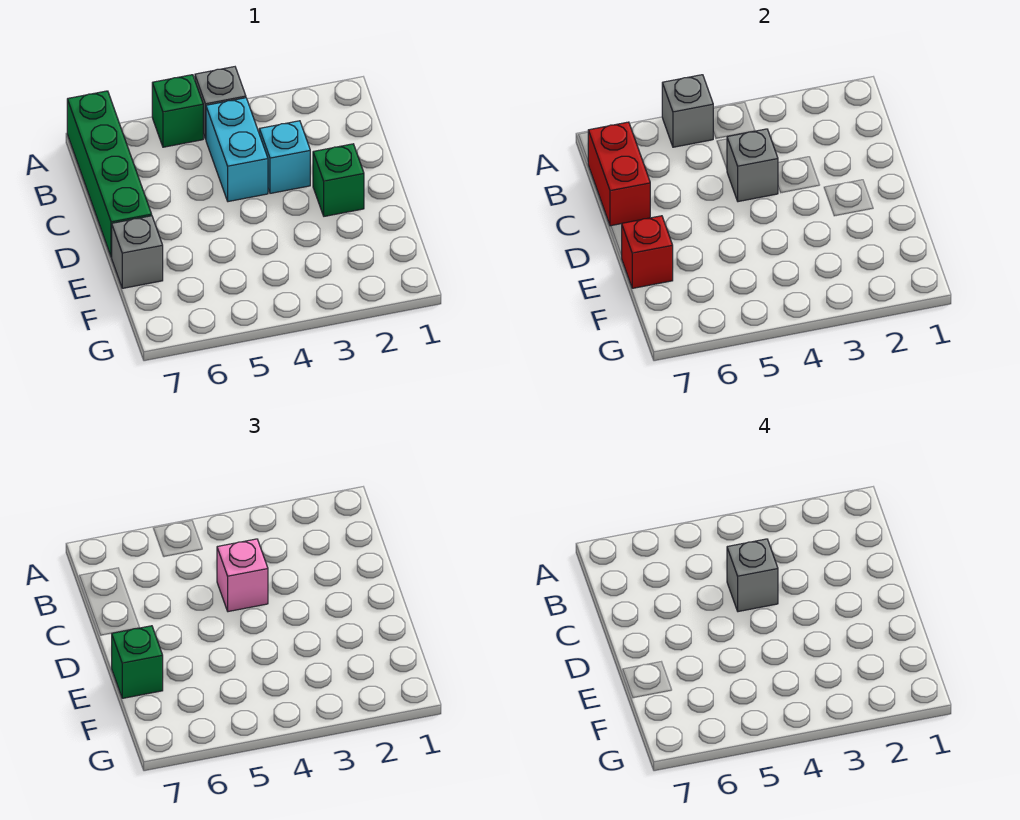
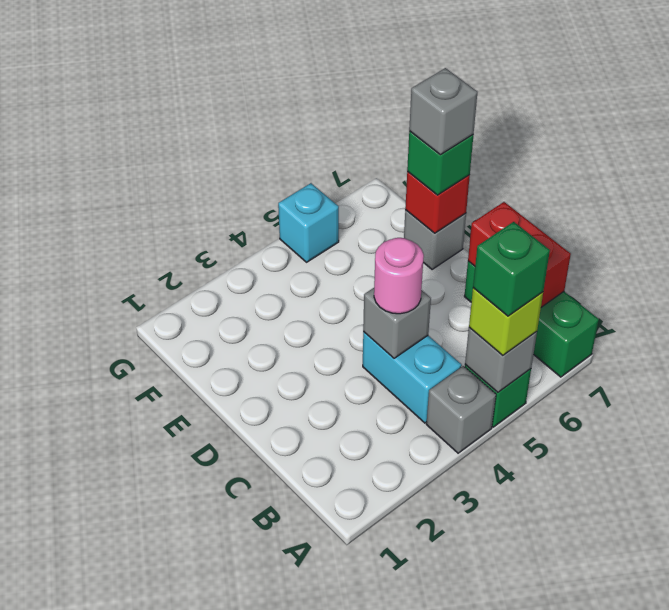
none -> lime 1x1 brick [469,288,543,355]
green 1x4 brick [67,91,152,257] -> green 1x3 brick [464,261,599,377]
cyan 1x1 brick [259,121,310,193] -> cyan 1x1 brick moved to [278,183,339,262]
pink 1x1 brick [217,539,268,612] -> pink 1x1 round brick [374,238,424,314]
grey 1x1 brick [727,539,778,612] -> grey 1x1 brick moved to [409,68,477,155]
green 1x1 brick [313,144,364,216] -> green 1x1 brick moved to [473,222,550,316]

